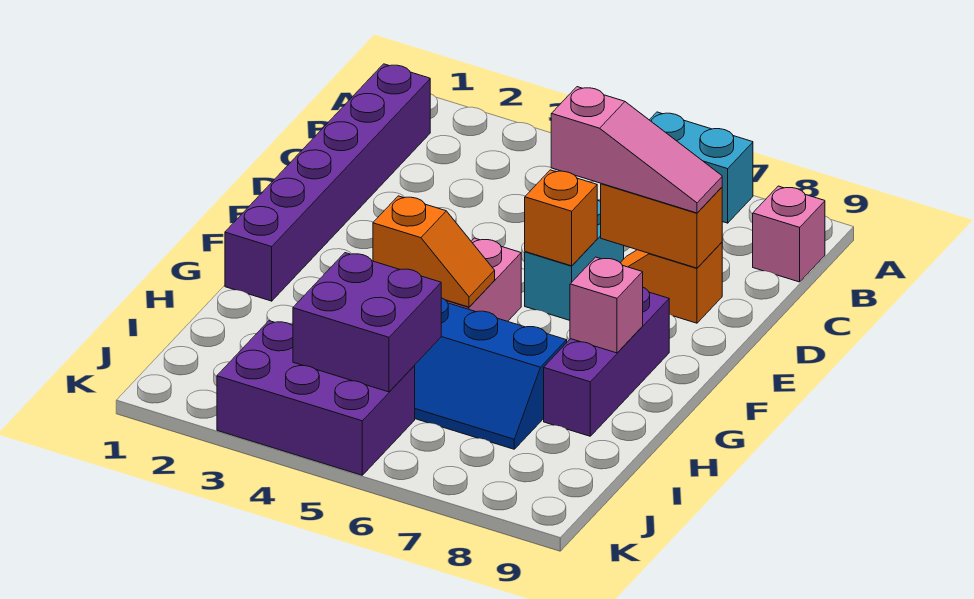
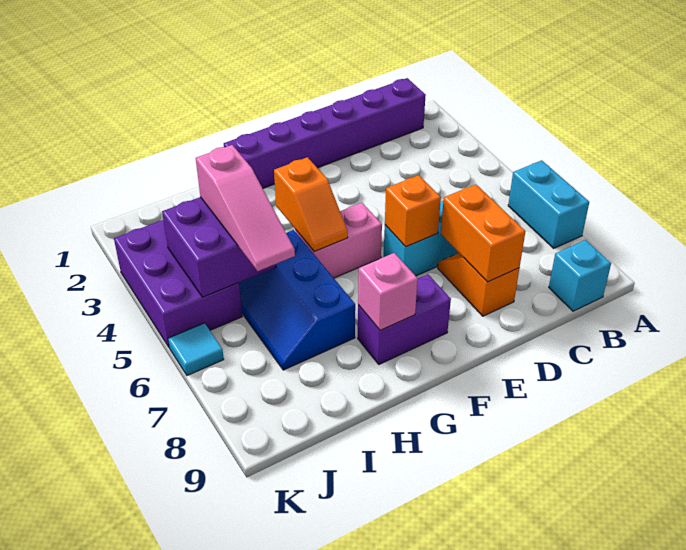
pink 1x1 brick [753,186,825,282] -> cyan 1x1 brick [549,240,611,311]
pink 1x3 slope [551,87,722,213] -> pink 1x3 slope moved to [196,145,295,271]
purple 1x3 brick [544,288,669,436] -> purple 1x2 brick [358,274,451,364]
none -> cyan 1x1 tile [168,323,224,376]

